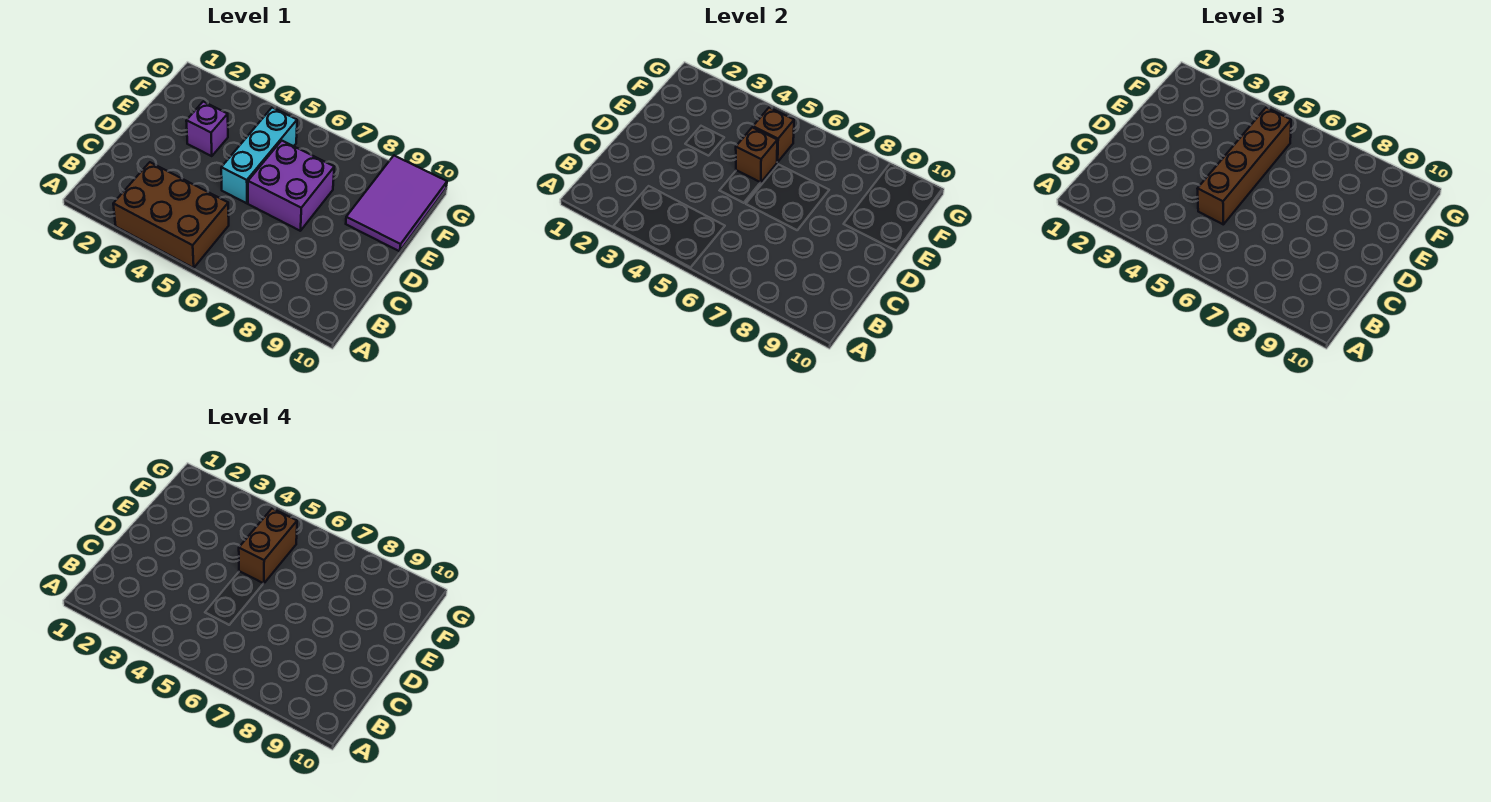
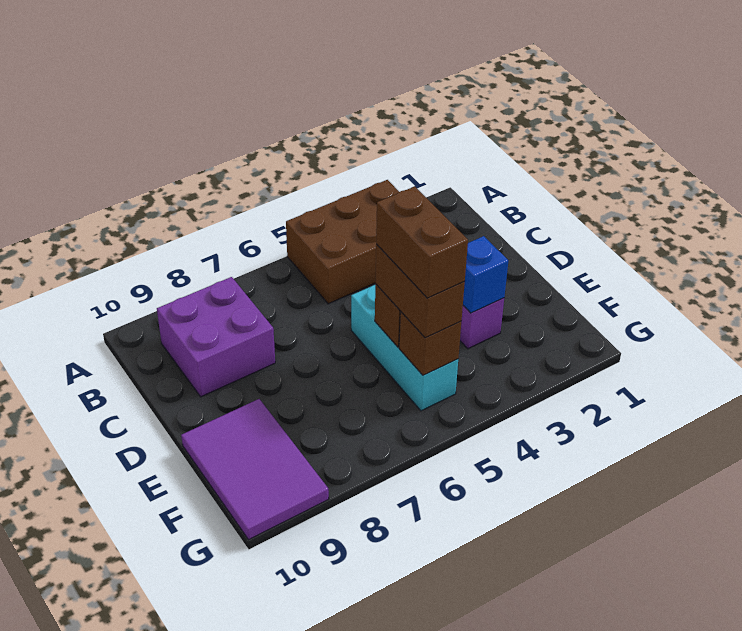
brown 1x4 brick [1197,108,1291,224] -> brown 1x2 brick [375,244,465,338]
purple 2x2 brick [248,141,334,231] -> purple 2x2 brick moved to [157,277,275,397]
none -> blue 1x1 brick [463,236,508,313]

